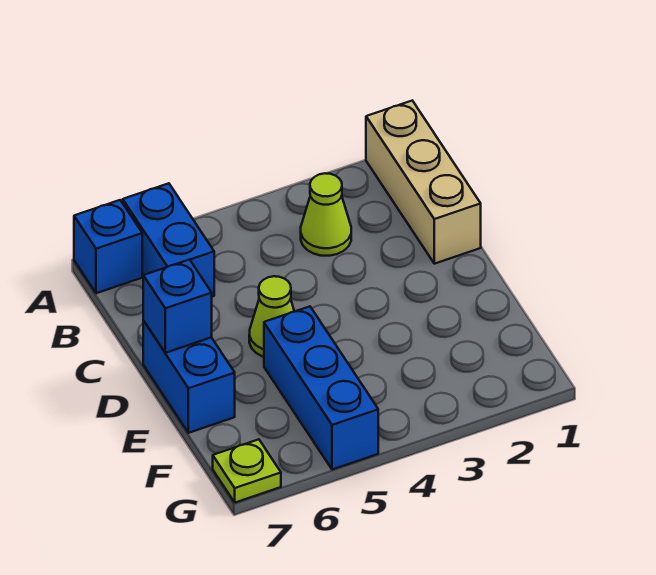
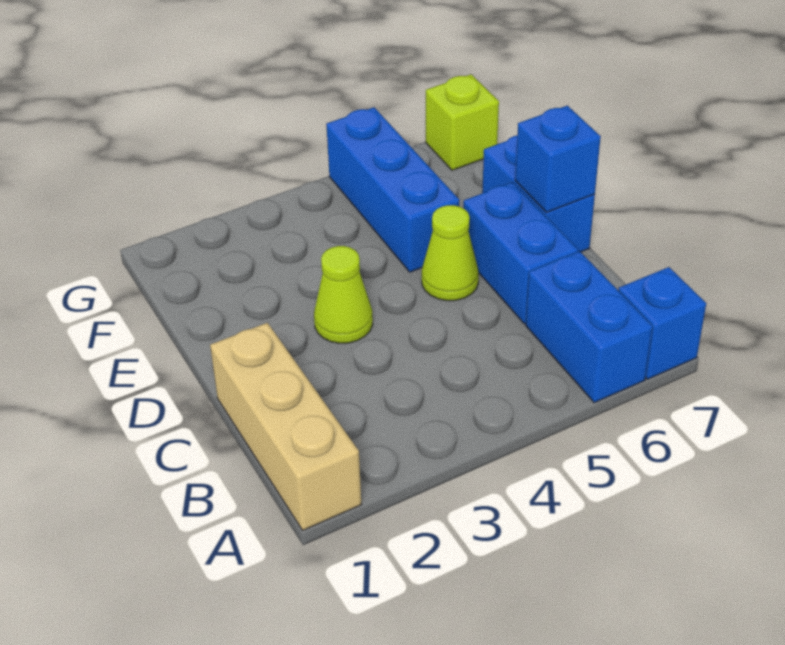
lime 1x1 cone [301,173,351,256] -> lime 1x1 cone moved to [314,246,373,343]
none -> blue 1x2 brick [463,182,578,324]
lime 1x1 plate [213,439,281,503] -> lime 1x1 brick [426,74,499,170]

